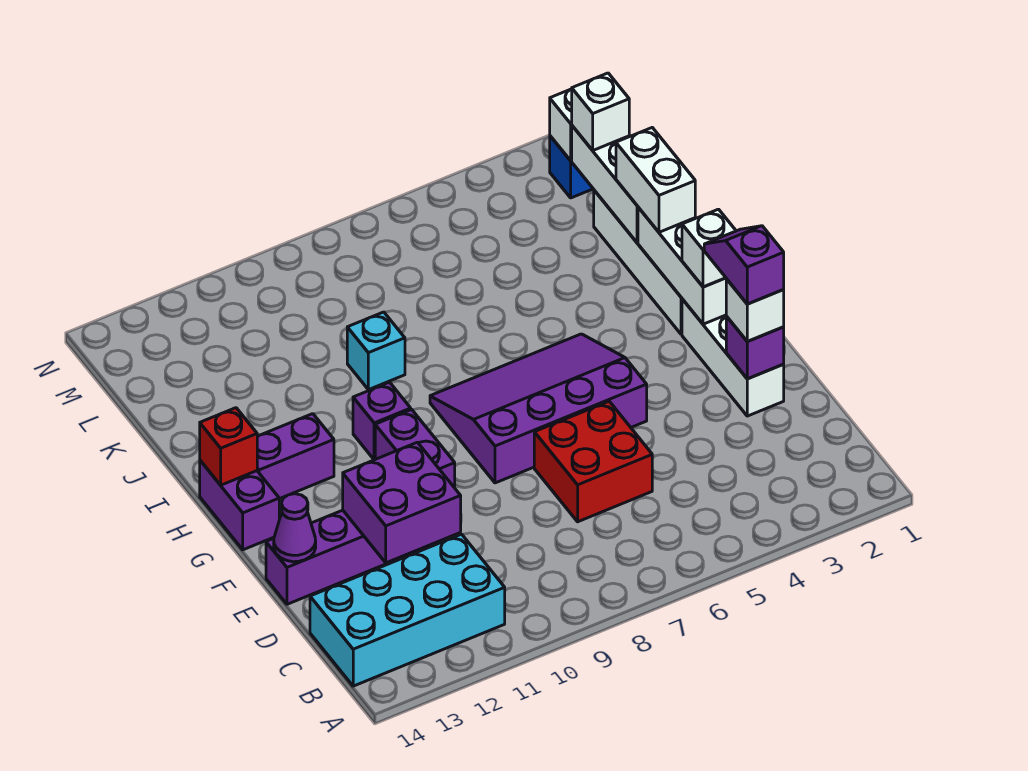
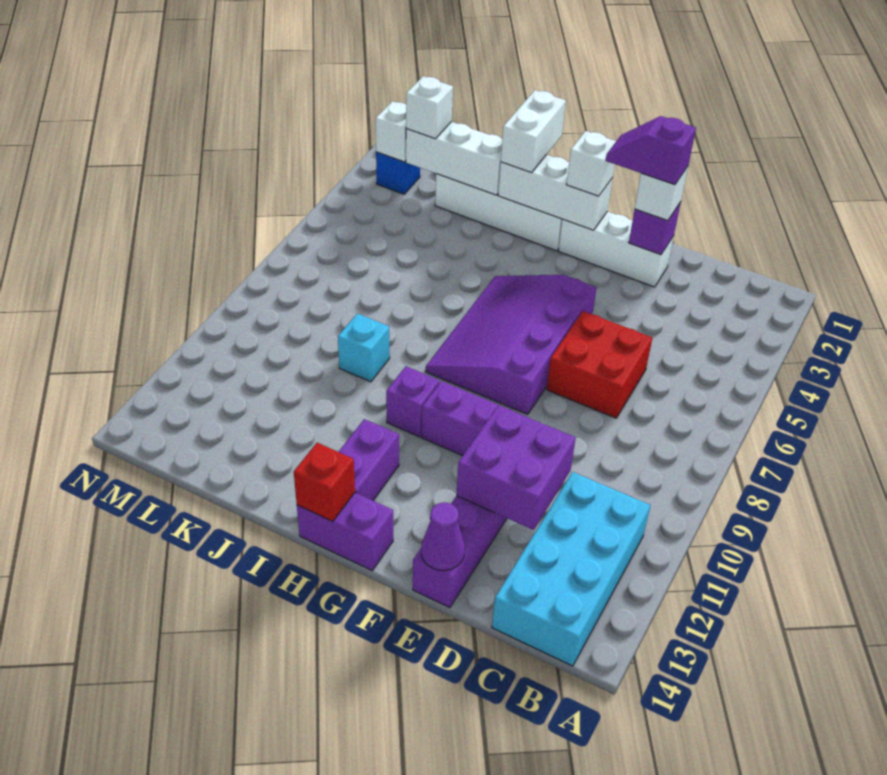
white 1x2 brick [616,128,695,232] -> white 1x2 brick turned to [501,90,566,172]

